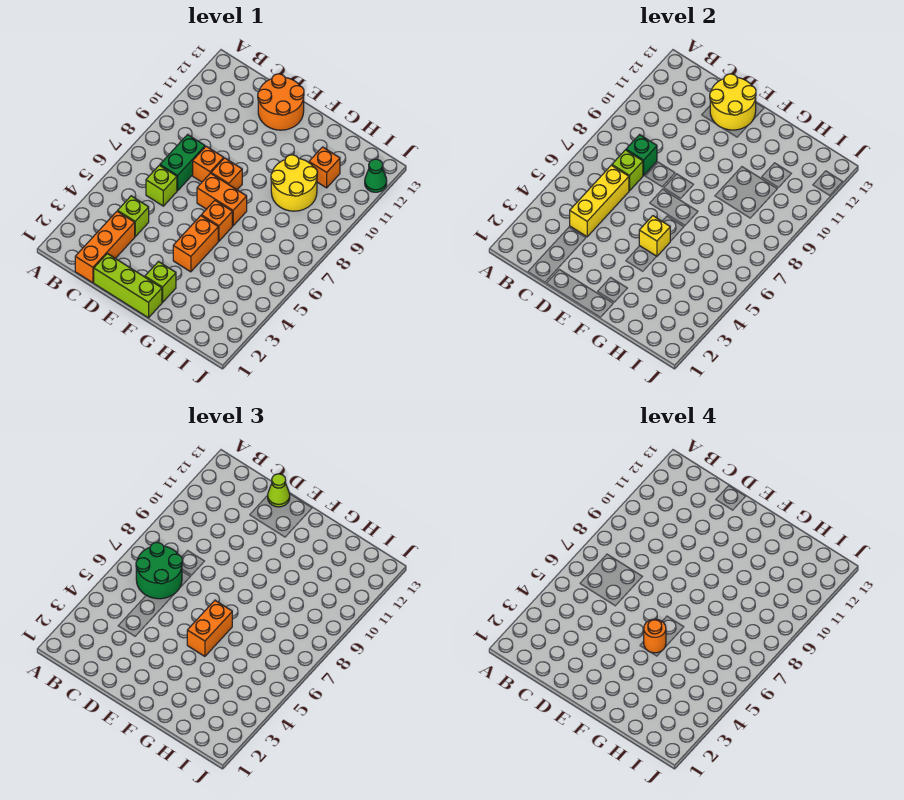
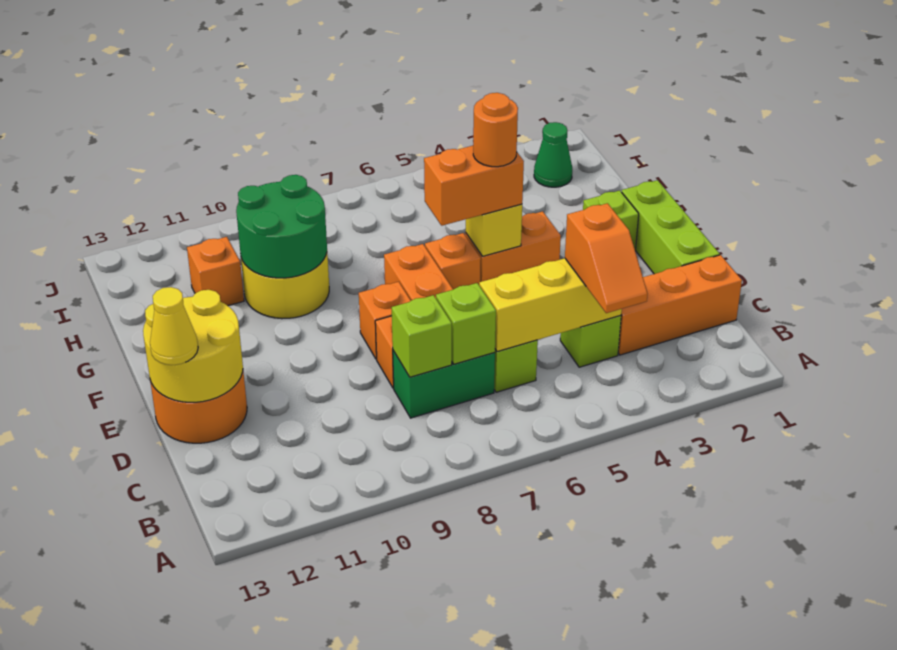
none -> orange 1x2 slope [565,203,648,313]
green 2x2 round brick [136,543,182,599] -> green 2x2 round brick moved to [236,175,327,278]
green 1x1 brick [626,135,657,176] -> lime 1x1 brick [392,295,452,377]
lime 1x1 cone [268,474,290,507] -> yellow 1x1 cone [150,287,198,365]
green 1x1 cone [365,159,387,192] -> green 1x1 cone moved to [534,122,572,187]

